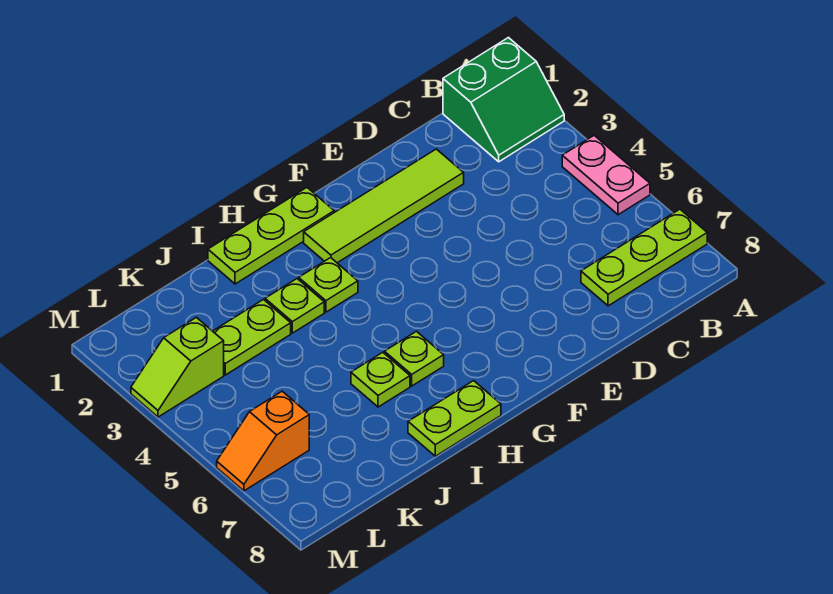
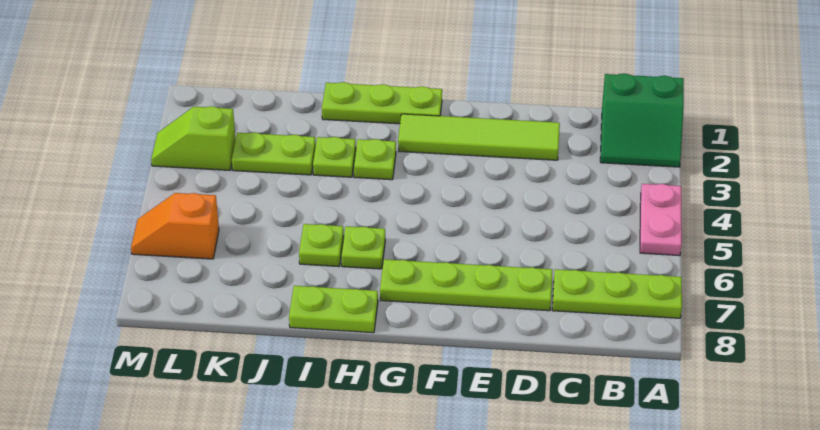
none -> lime 1x4 plate [380,259,553,311]

